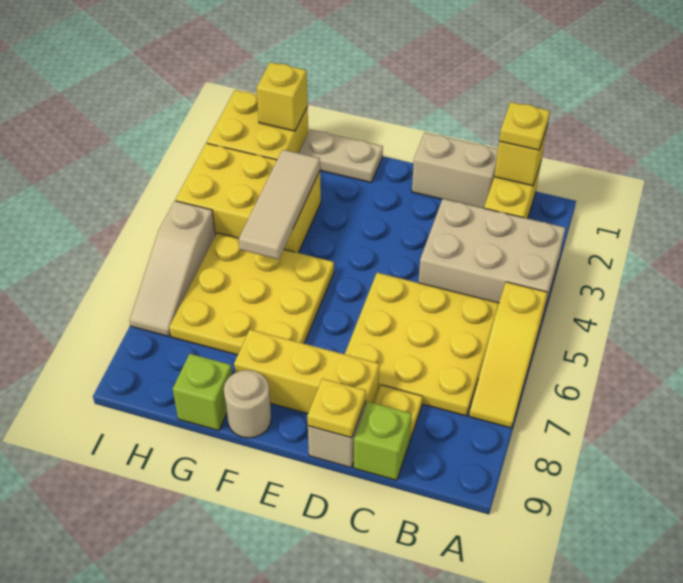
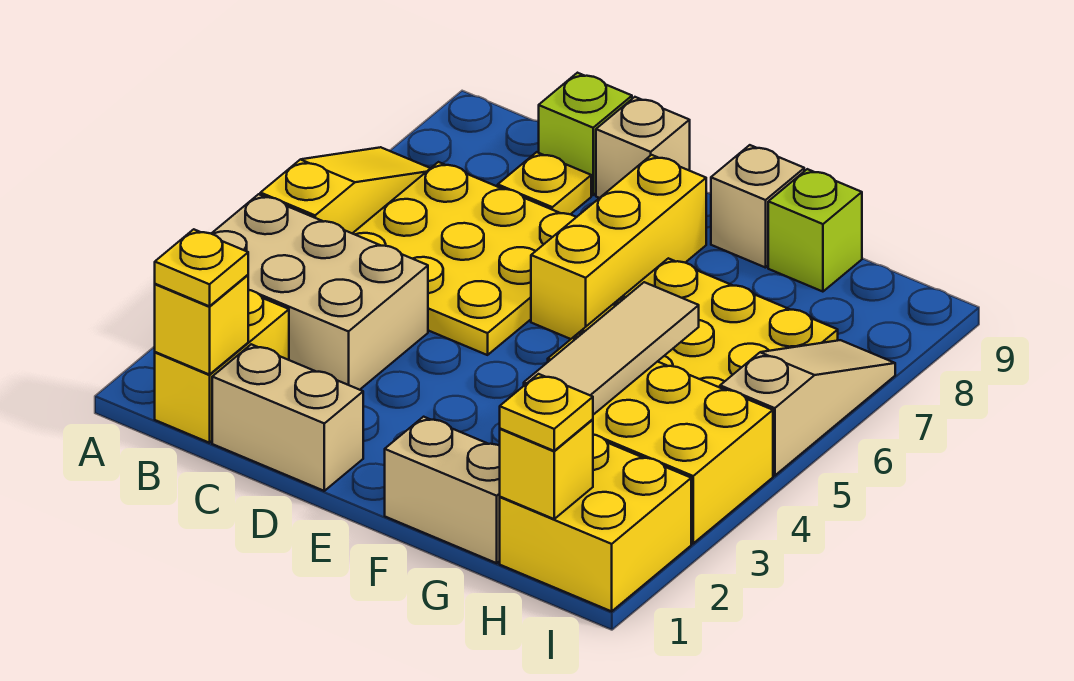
yellow 1x3 brick [234,330,379,414] -> yellow 1x3 brick turned to [531,155,706,339]
yellow 1x1 plate [307,379,366,438] -> yellow 1x1 plate moved to [500,374,593,451]
tan 1x2 plate [299,129,383,183] -> tan 1x2 brick [385,417,500,563]
tan 1x1 round brick [224,370,271,438] -> tan 1x1 brick [711,145,804,268]

